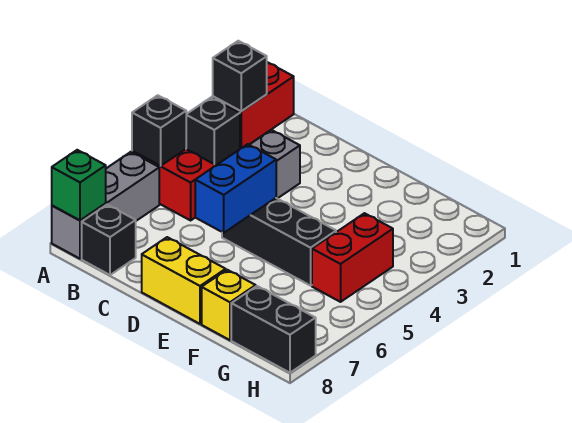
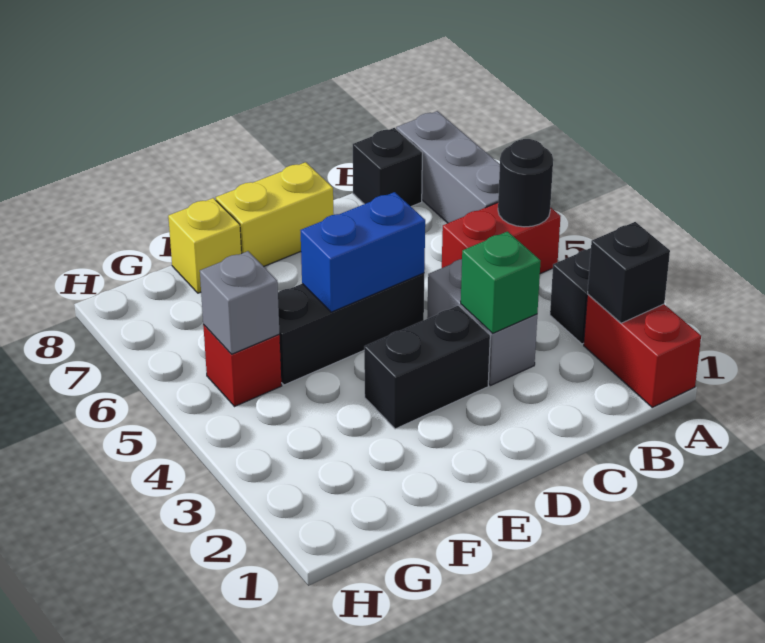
black 1x1 brick [132,95,186,166] -> black 1x1 round brick [498,139,553,227]
green 1x1 brick [52,150,106,220] -> green 1x1 brick moved to [461,232,541,334]
blue 1x2 brick [195,144,276,233] -> blue 1x2 brick turned to [300,192,425,312]
red 1x2 brick [312,213,393,302] -> red 1x1 brick [203,325,282,406]
none -> grey 1x1 brick [200,251,279,354]
black 1x2 brick [231,286,316,373] -> black 1x2 brick moved to [364,305,490,429]

